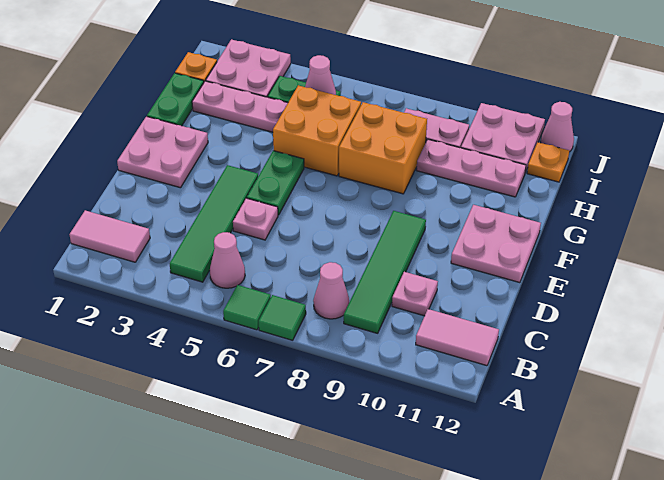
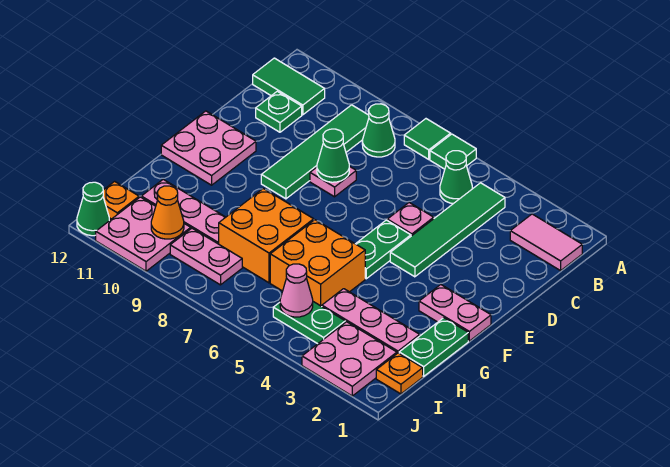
pink 1x1 cone [210,232,245,288] -> green 1x1 cone [440,151,472,204]
pink 1x1 cone [313,262,349,319] -> green 1x1 cone [362,104,395,157]
pink 1x2 tile [416,309,499,366] -> green 1x2 tile [253,58,325,115]
pink 1x1 plate [392,272,438,316] -> pink 1x1 plate moved to [310,166,356,197]
none -> green 1x1 plate [256,91,302,132]
none -> green 1x1 cone [317,129,349,182]
pink 2x2 plate [117,116,208,188] -> pink 1x2 plate [419,285,491,341]
none -> orange 1x1 cone [151,186,184,239]
pink 1x1 cone [541,102,574,152] -> green 1x1 cone [77,182,109,236]

